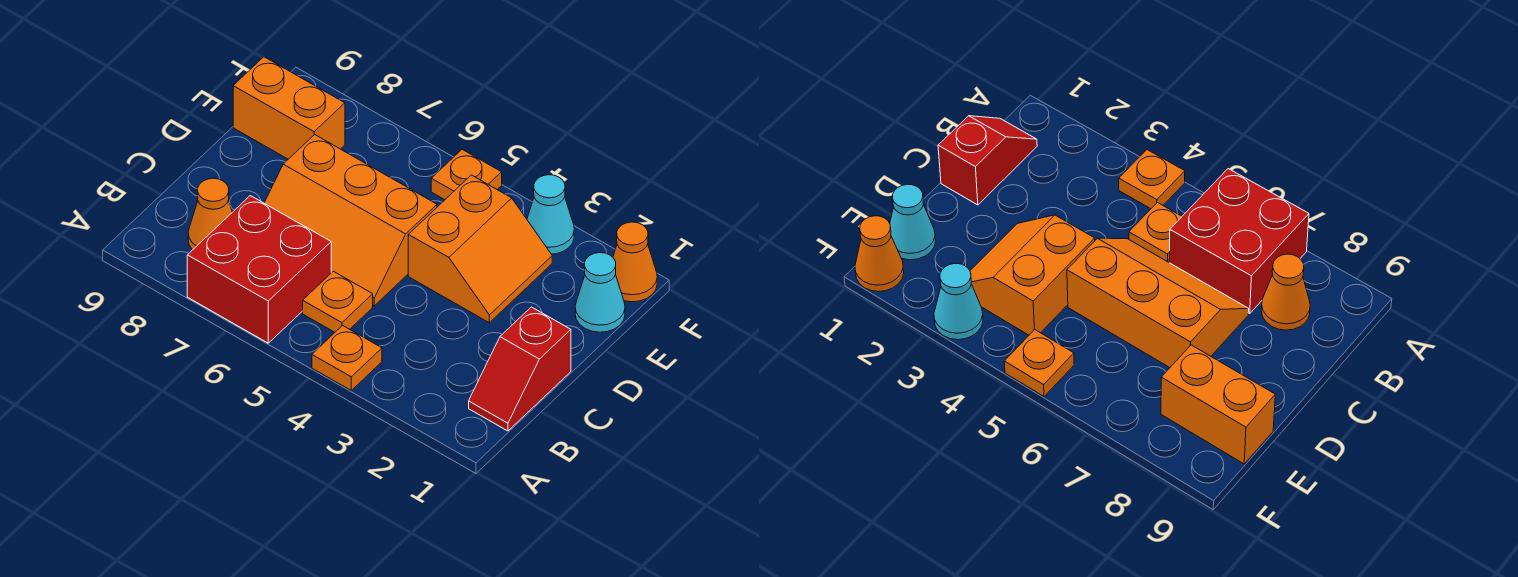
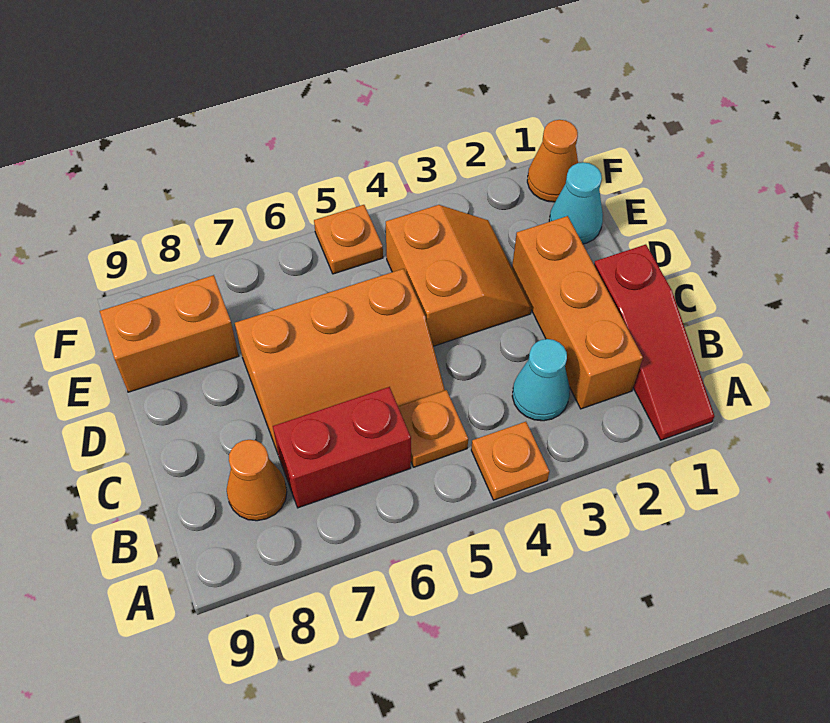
red 2x2 brick [187,196,331,343] -> red 1x2 brick [273,387,411,508]
red 1x2 slope [469,307,571,431] -> red 1x3 slope [594,244,714,440]
none -> orange 1x3 brick [512,216,643,409]
cyan 1x1 cone [527,175,574,254] -> cyan 1x1 cone moved to [512,339,570,421]

